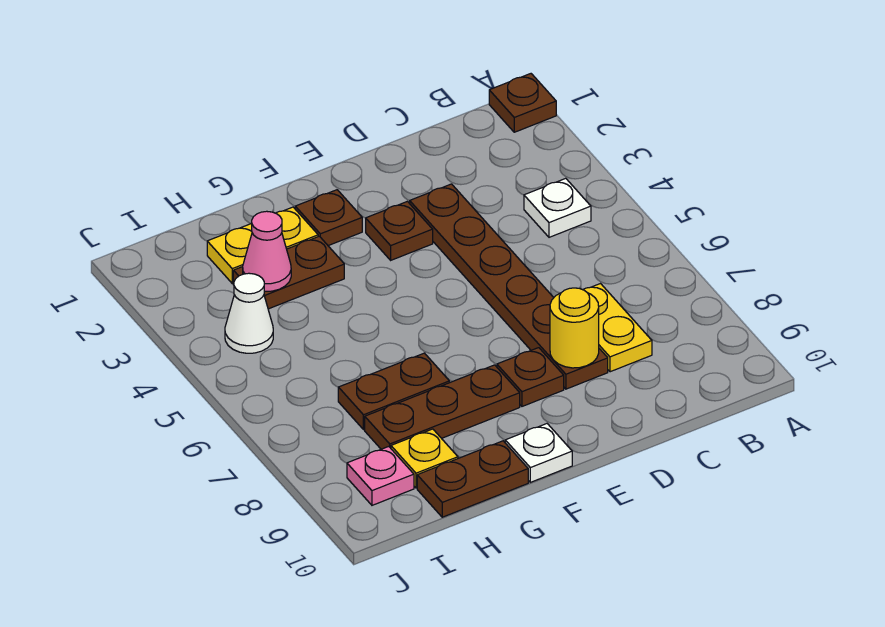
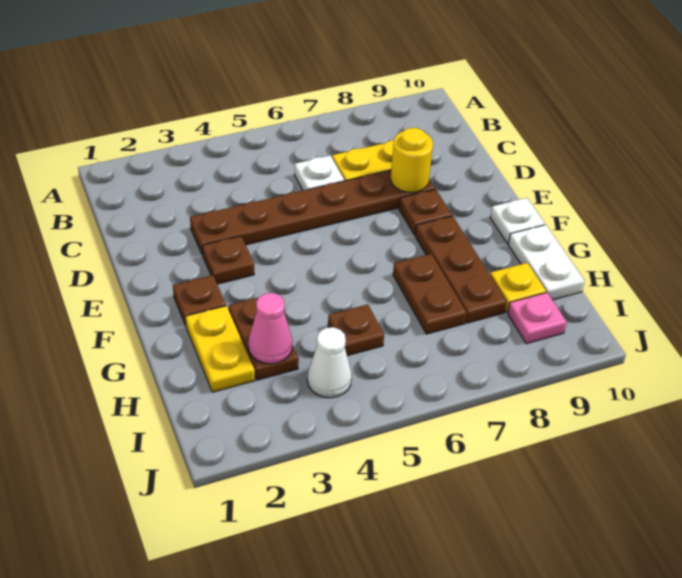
brown 1x1 plate [489,74,556,132] -> brown 1x1 plate moved to [328,304,384,356]
white 1x1 plate [524,178,591,237] -> white 1x1 plate moved to [295,156,344,191]
brown 1x2 plate [417,441,528,517] -> white 1x2 plate [508,225,585,300]

